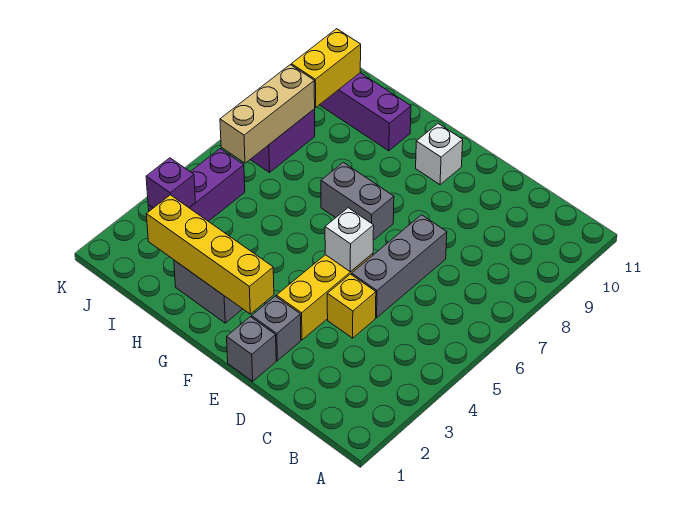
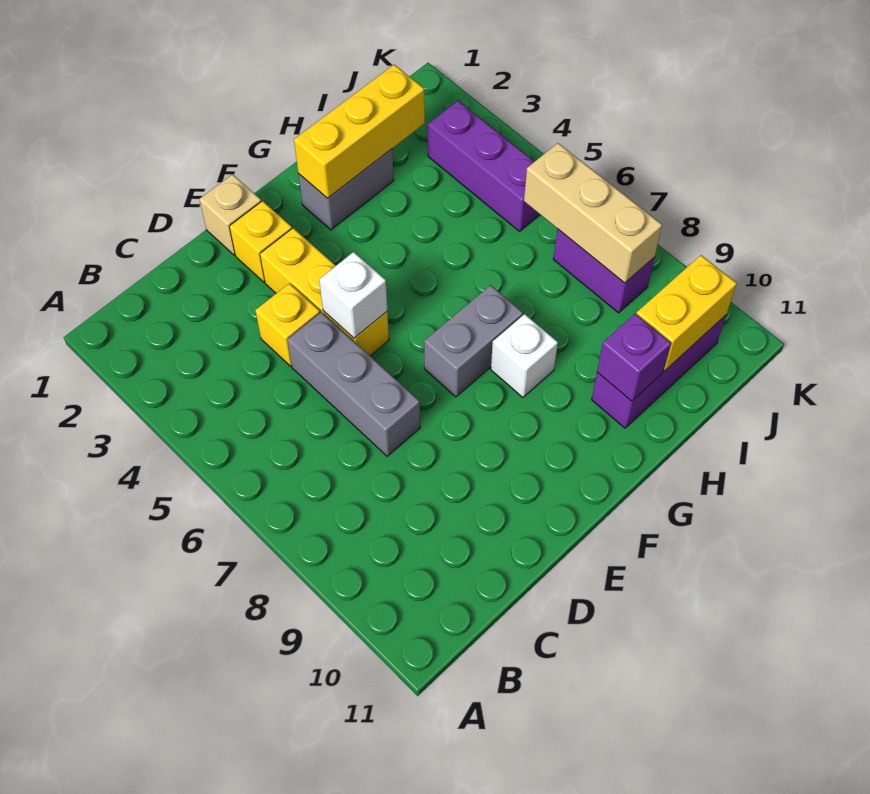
grey 1x1 brick [227,317,276,381] -> tan 1x1 brick [199,174,261,255]
grey 1x1 brick [252,296,301,361] -> yellow 1x1 brick [229,201,292,282]
yellow 1x4 brick [146,195,274,314] -> yellow 1x3 brick [294,65,425,198]
white 1x1 brick [416,124,463,185] -> white 1x1 brick moved to [491,314,558,397]
purple 1x1 brick [146,158,196,208] -> purple 1x1 brick moved to [597,314,671,401]
yellow 1x2 brick [291,29,361,108] -> yellow 1x2 brick turned to [636,255,737,371]

